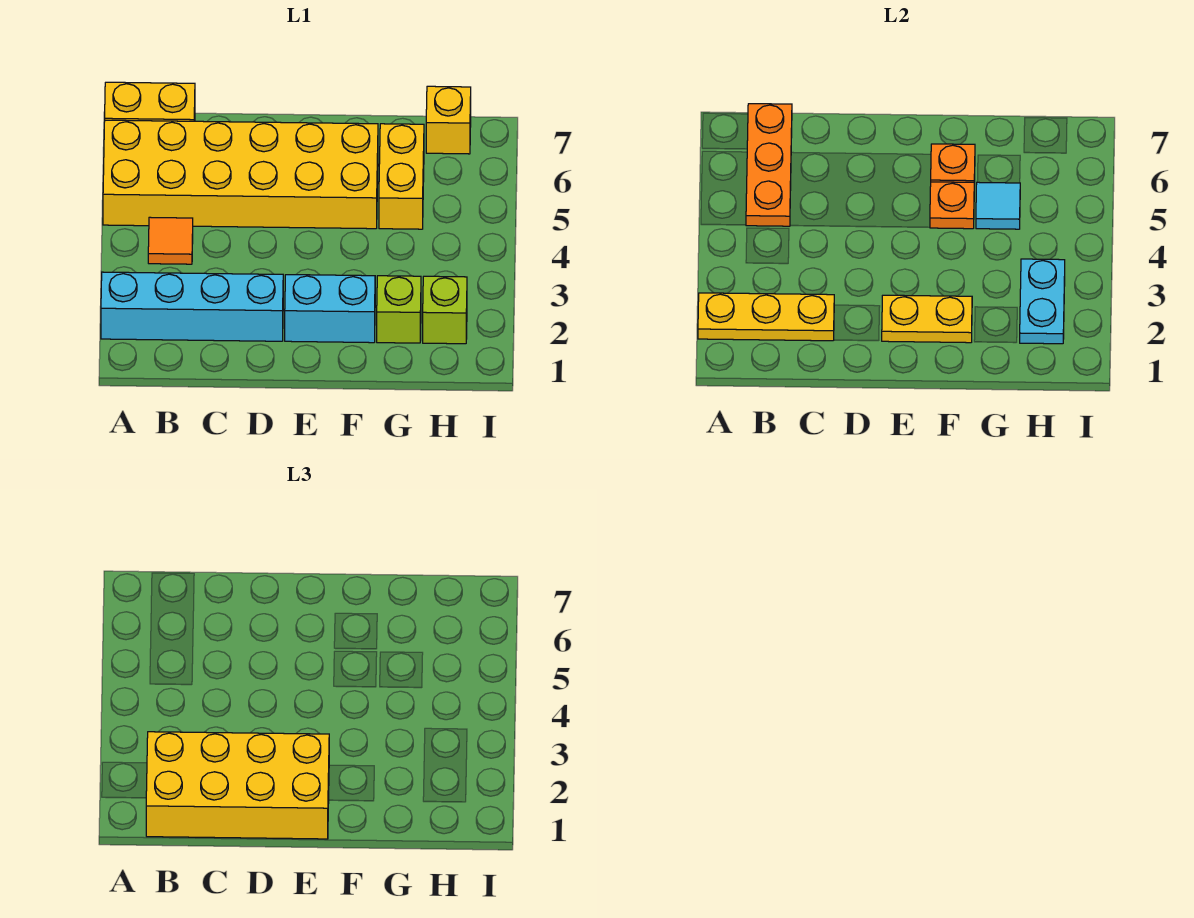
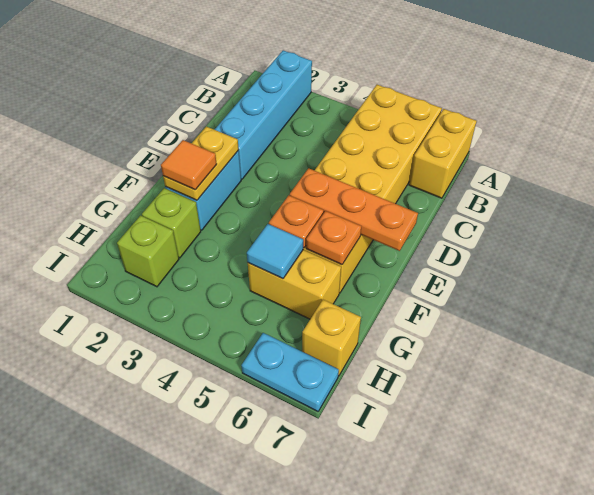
yellow 1x3 plate [698,293,834,341] -> none
yellow 2x4 brick [146,732,329,839] -> none
orange 1x1 tile [148,217,193,264] -> orange 1x1 tile moved to [161,140,217,190]
orange 1x3 plate [746,104,792,226] -> orange 1x3 plate moved to [290,168,418,251]
cyan 1x2 plate [1020,259,1065,344] -> cyan 1x2 plate moved to [241,333,339,411]

